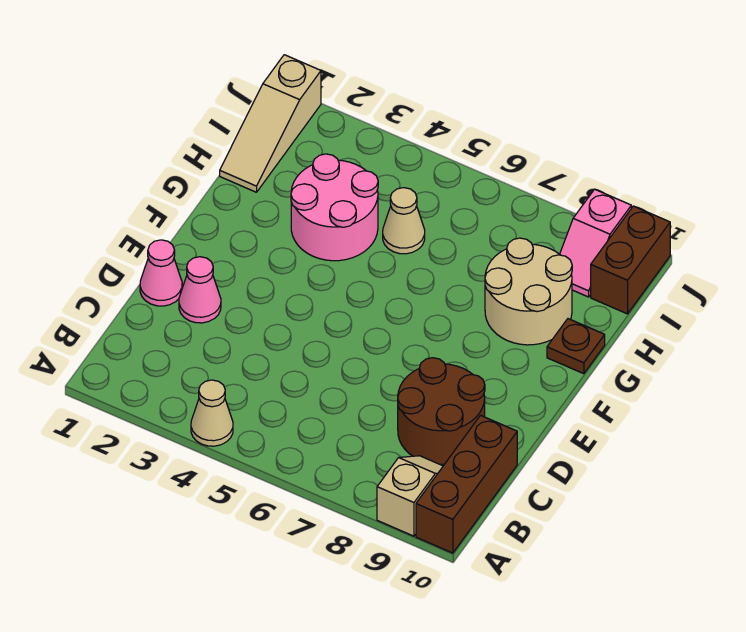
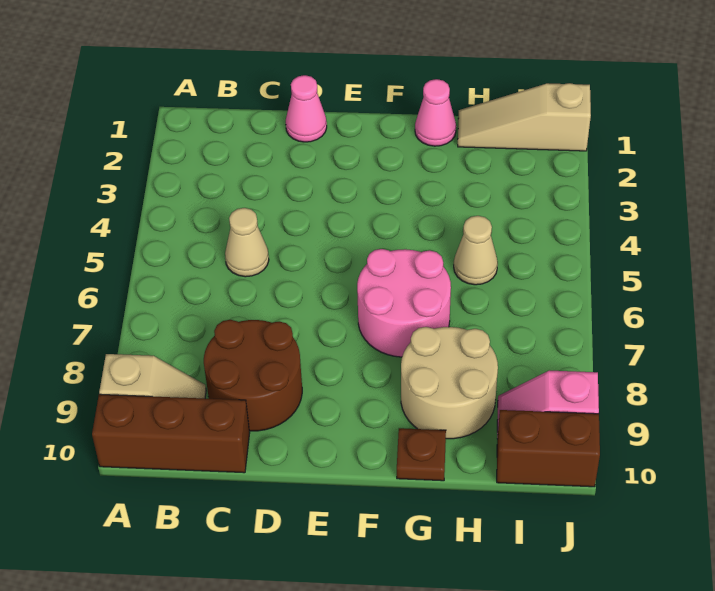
tan 1x1 cone [191,380,233,446] -> tan 1x1 cone moved to [225,208,269,277]
pink 1x1 cone [179,257,221,323] -> pink 1x1 cone moved to [415,79,456,146]
pink 2x2 round brick [291,154,378,261] -> pink 2x2 round brick moved to [357,249,451,357]

